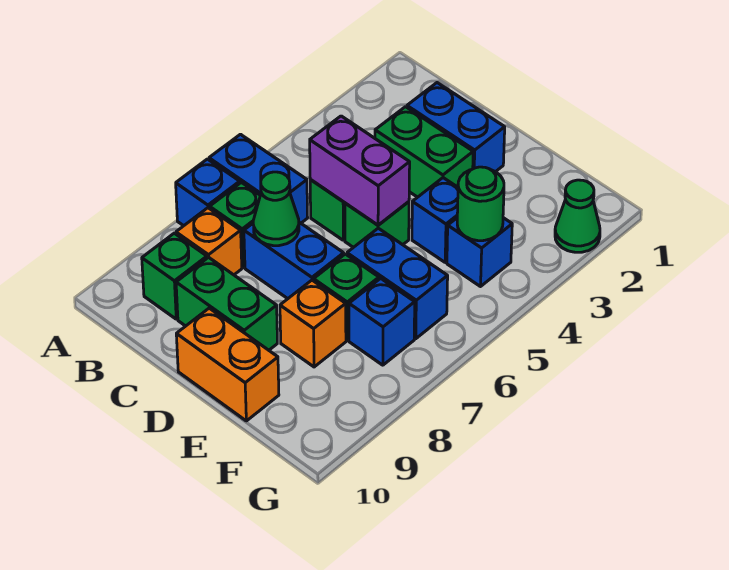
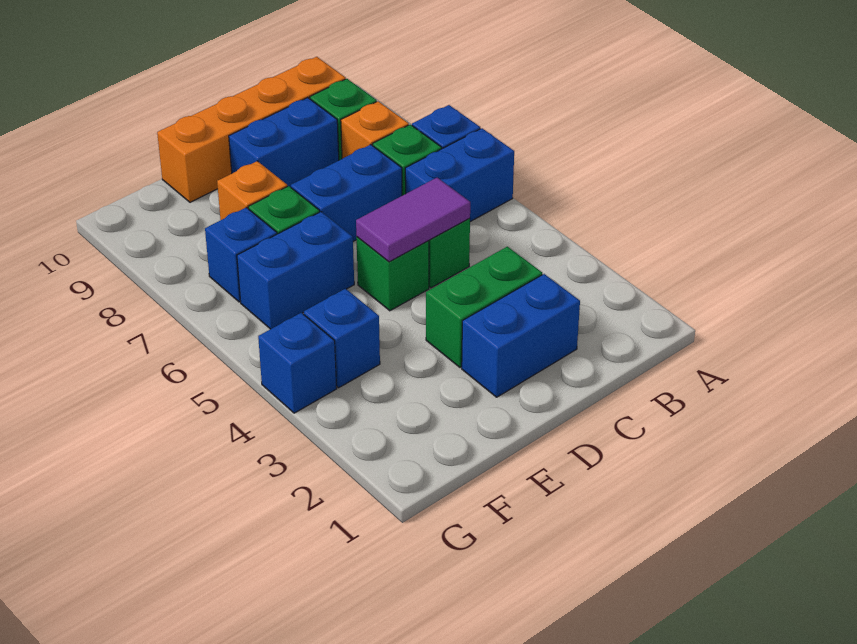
purple 1x2 brick [310,116,410,225] -> purple 1x2 tile [356,178,470,262]
green 1x1 cone [253,172,299,246] -> none
green 1x2 brick [176,257,277,350] -> blue 1x2 brick [229,98,339,187]
orange 1x2 brick [176,308,279,421] -> orange 1x4 brick [157,57,346,202]
blue 1x1 brick [412,178,458,262] -> blue 1x1 brick moved to [258,313,337,413]
green 1x1 round brick [457,167,504,241] -> none
green 1x1 cone [555,180,600,252] -> none

